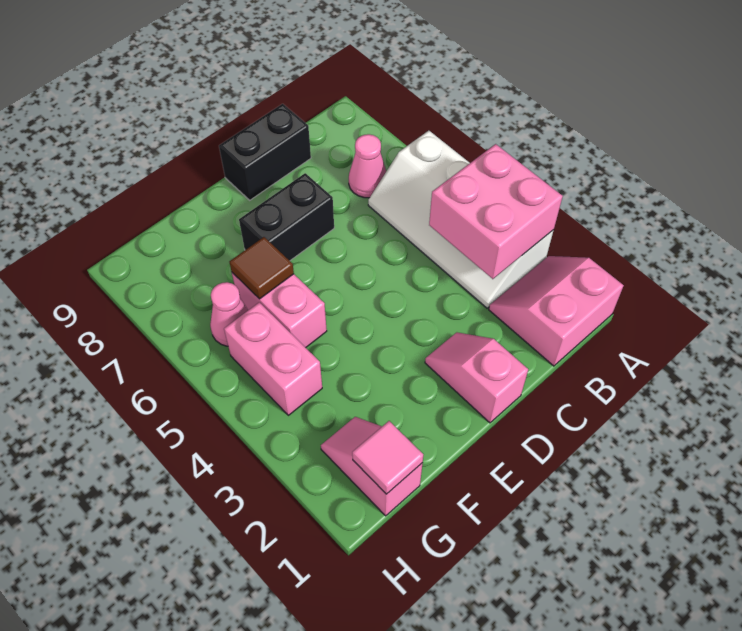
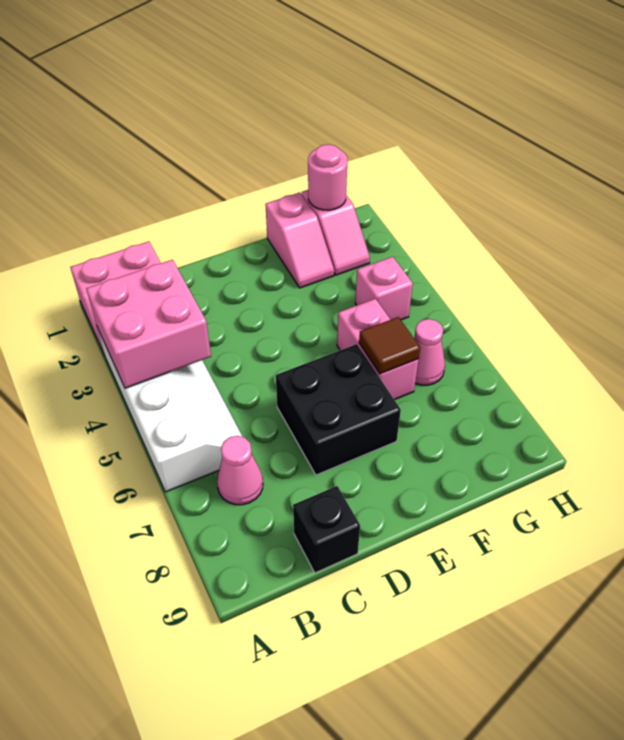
black 1x2 brick [219,104,311,200] -> black 1x1 brick [293,486,360,573]
pink 1x2 slope [425,332,528,423] -> pink 1x2 slope moved to [265,192,334,288]
black 1x2 brick [239,173,334,261] -> black 2x2 brick [276,344,401,475]
pink 1x1 tile [352,421,423,494] -> pink 1x1 round brick [308,144,347,210]
pink 1x2 brick [224,302,322,415] -> pink 1x1 brick [355,257,413,320]

